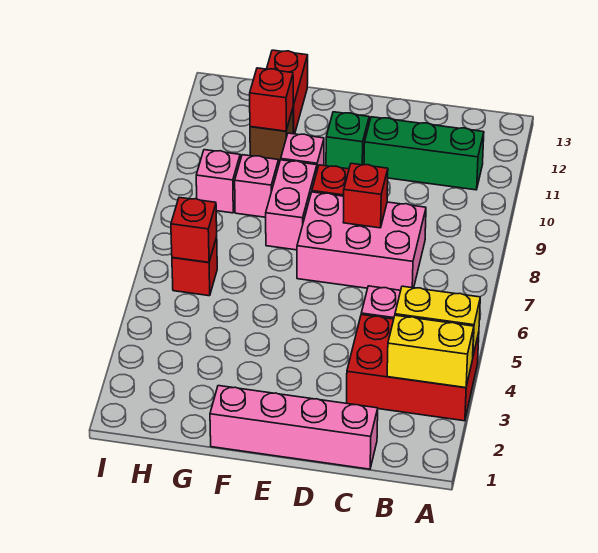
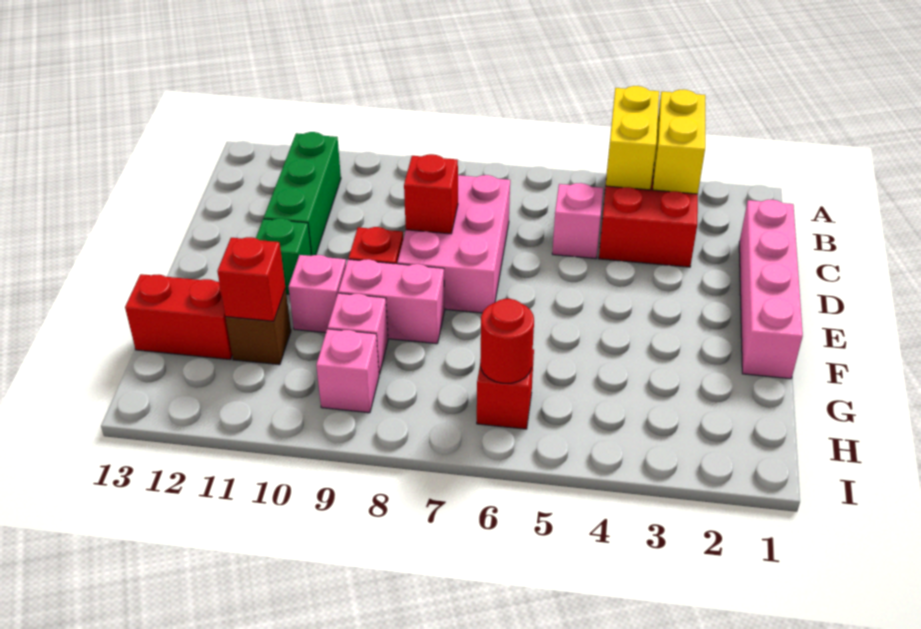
red 1x1 brick [171,197,217,262] -> red 1x1 round brick [480,299,534,383]

